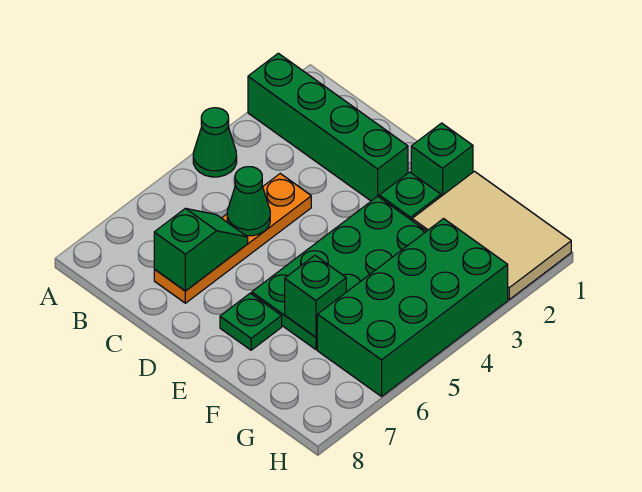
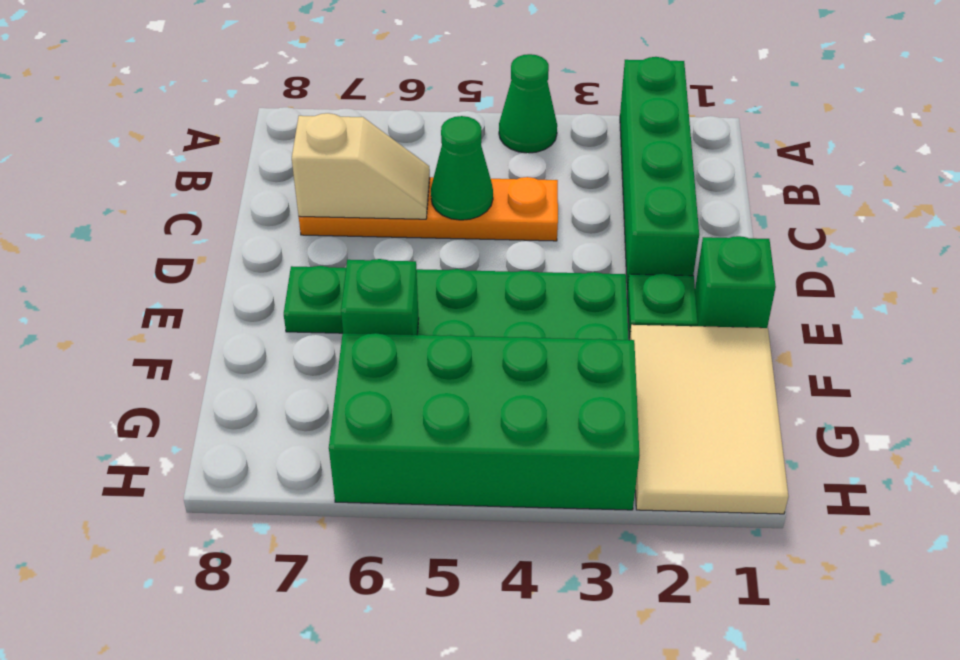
green 1x2 slope [154,208,248,291] -> tan 1x2 slope [292,113,430,219]

